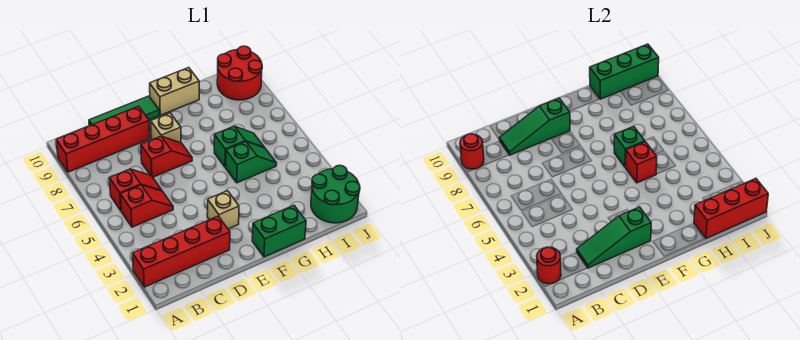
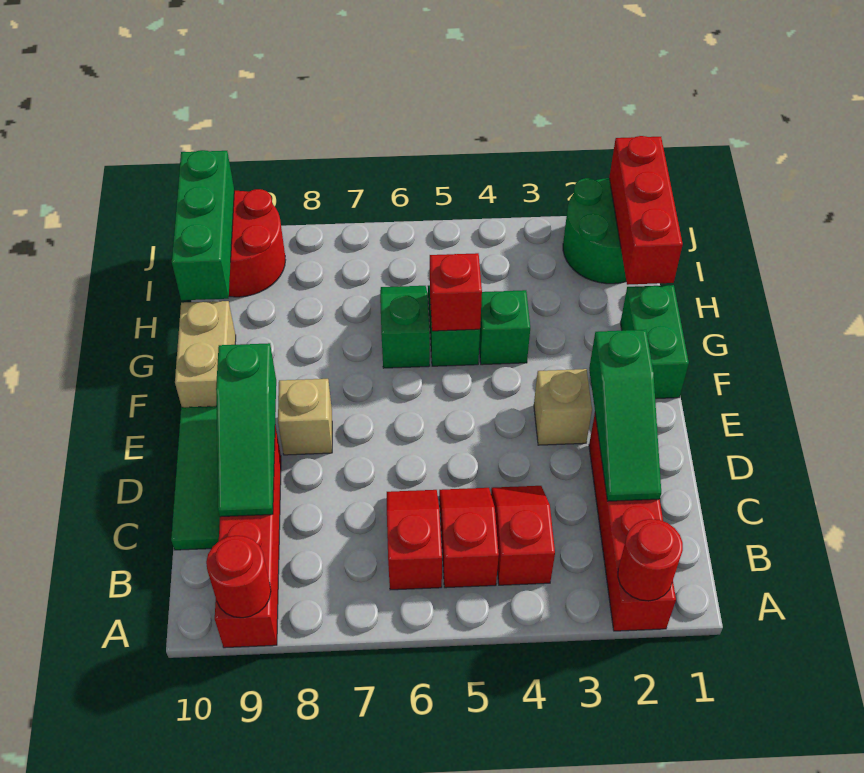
red 1x2 slope [141,136,192,177] -> red 1x2 slope moved to [491,486,555,585]
green 1x1 brick [614,126,645,167] -> green 1x1 brick moved to [479,290,530,365]

